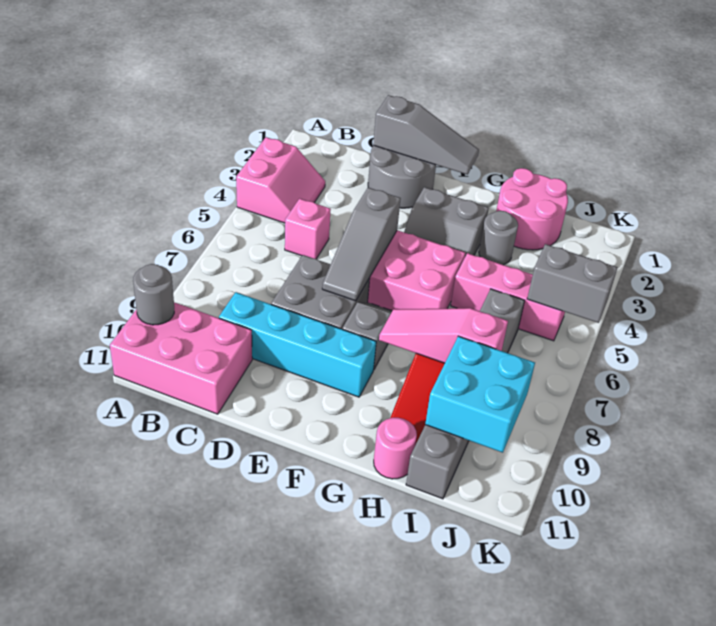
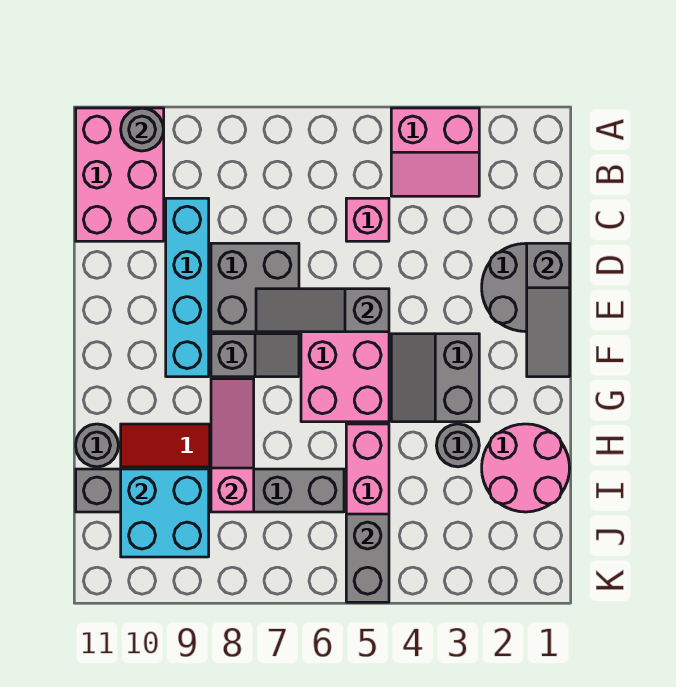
pink 1x1 round brick [374,418,417,479] -> grey 1x1 round brick [76,424,118,467]

